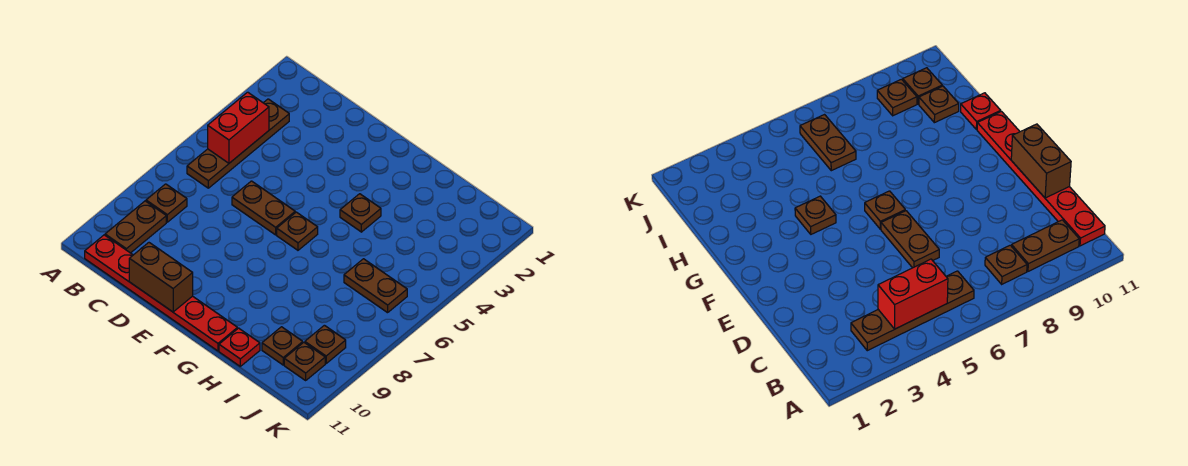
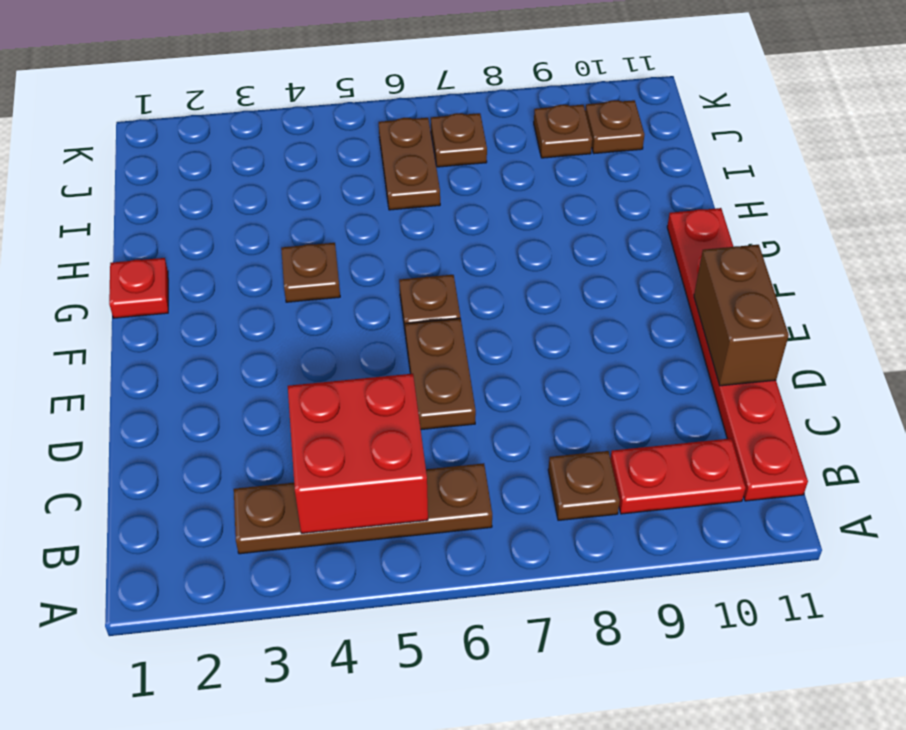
red 1x2 brick [208,92,269,163] -> red 2x2 brick [288,374,428,533]
brown 1x2 plate [105,201,166,253] -> red 1x2 plate [610,439,746,514]
red 1x1 plate [219,328,260,366] -> red 1x1 plate moved to [109,258,168,318]
brown 1x1 plate [262,327,303,365] -> brown 1x1 plate moved to [431,113,487,167]

